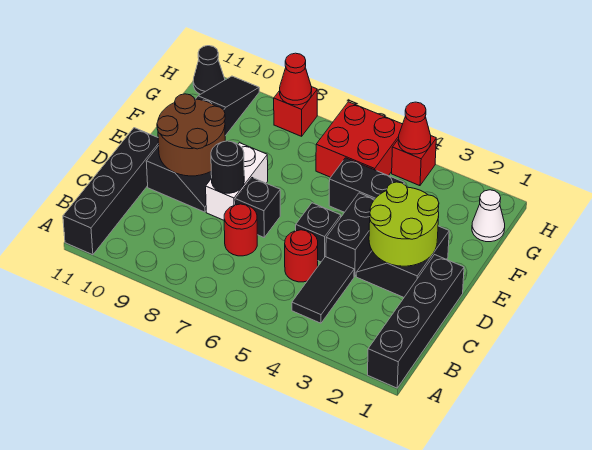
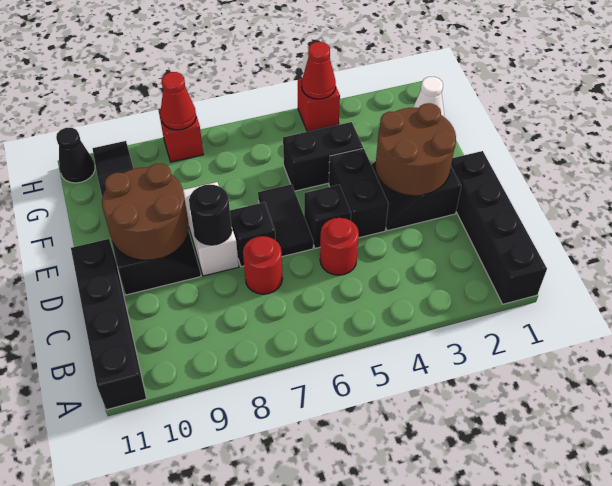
black 1x2 tile [292,257,354,323] -> black 1x2 tile moved to [258,184,313,257]
lime 2x2 round brick [369,182,439,266] -> brown 2x2 round brick [376,103,456,195]
red 2x2 brick [316,102,402,177] -> none

